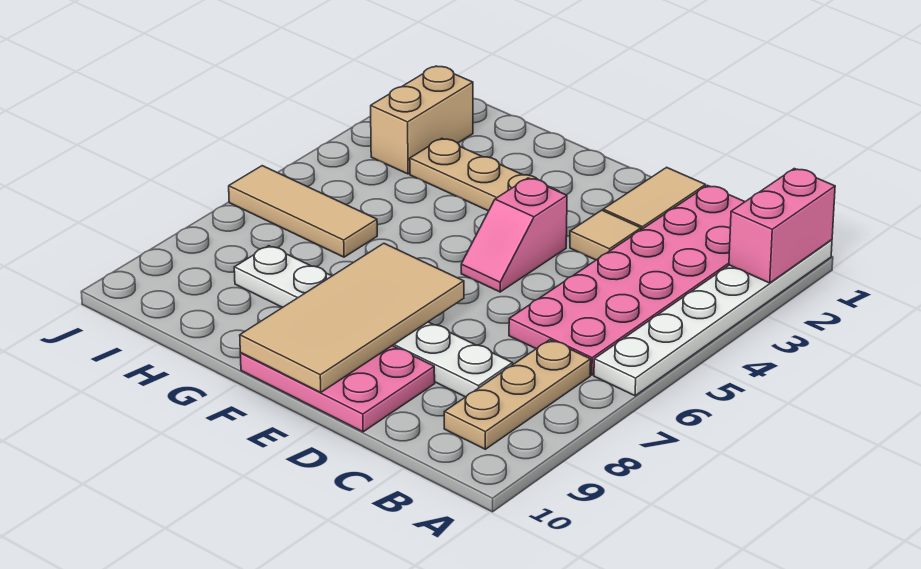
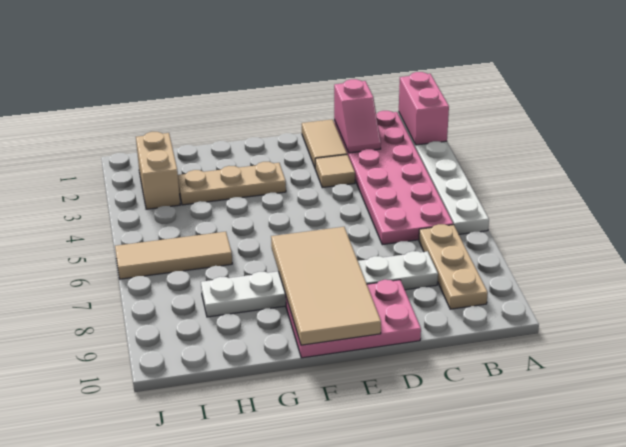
pink 1x2 slope [461,178,567,292] -> pink 1x2 slope moved to [334,79,381,153]

